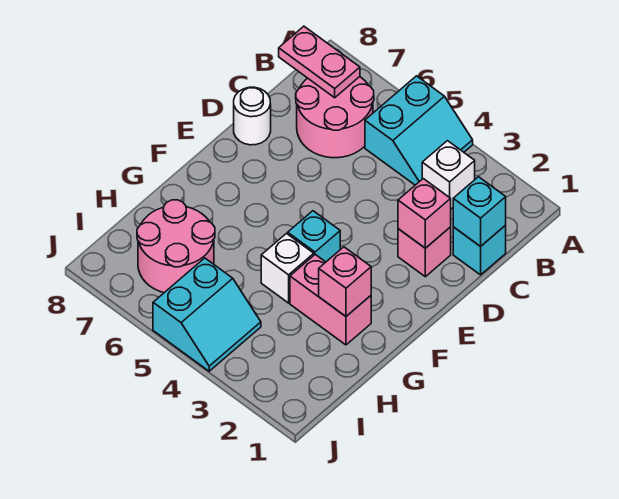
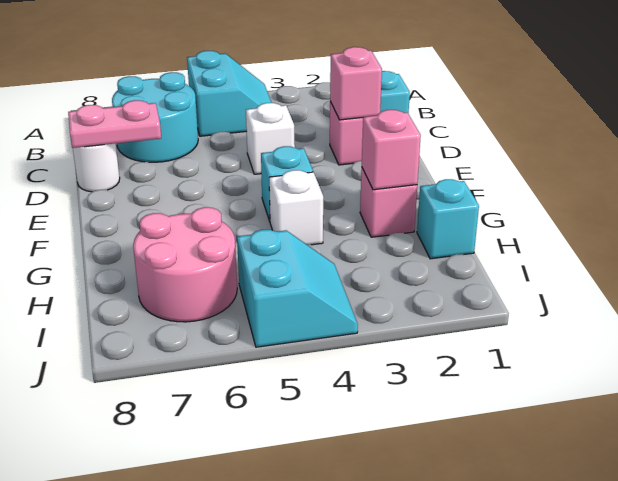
white 1x1 brick [422,141,475,209] -> white 1x1 brick moved to [246,103,295,174]
pink 2x2 round brick [296,77,374,158] -> cyan 2x2 round brick [112,72,198,162]
pink 1x2 plate [279,26,360,98] -> pink 1x2 plate moved to [68,100,161,148]
cyan 1x1 brick [453,177,506,246] -> cyan 1x1 brick moved to [417,179,479,259]
pink 1x2 brick [290,255,371,345] -> pink 1x1 brick [360,168,417,237]

